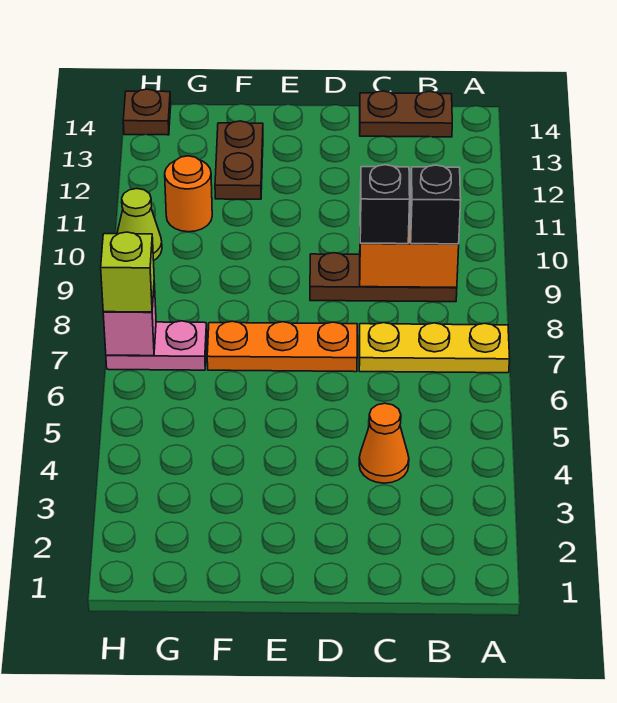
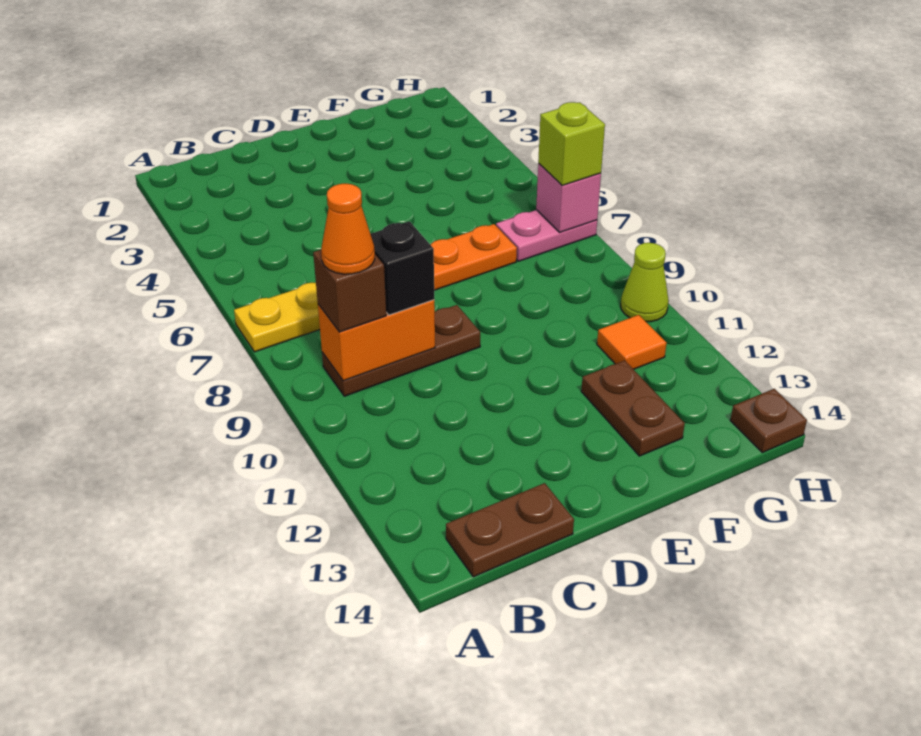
black 1x1 brick [410,165,461,244] -> brown 1x1 brick [313,250,386,332]
orange 1x1 cone [359,403,409,483] -> orange 1x1 cone moved to [321,184,375,274]
orange 1x1 round brick [165,156,212,232] -> orange 1x1 tile [597,315,667,369]

